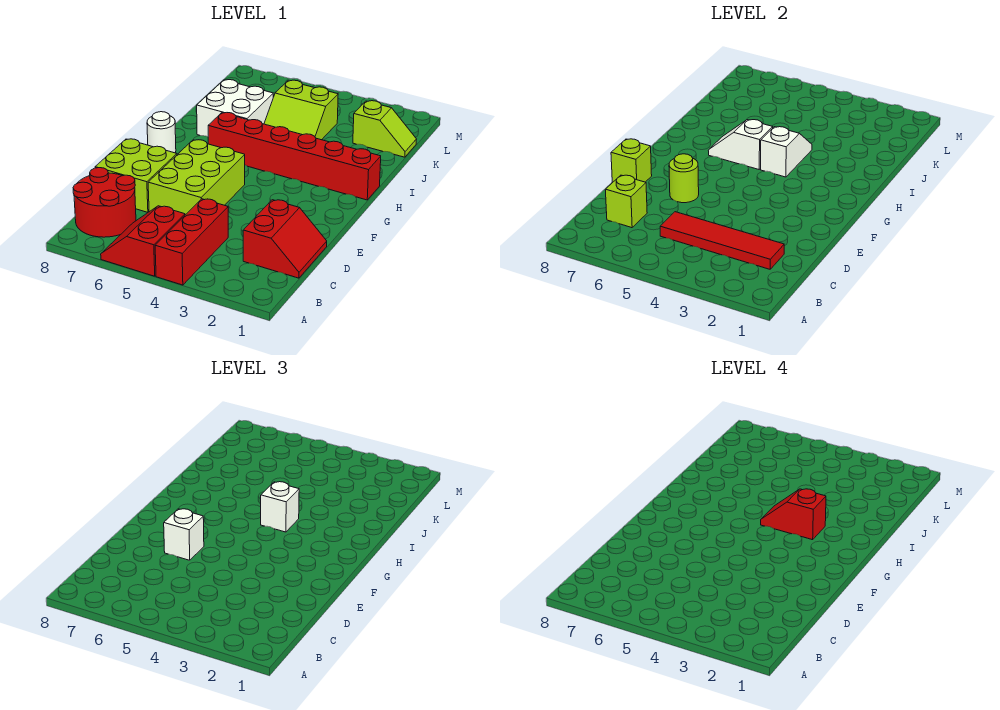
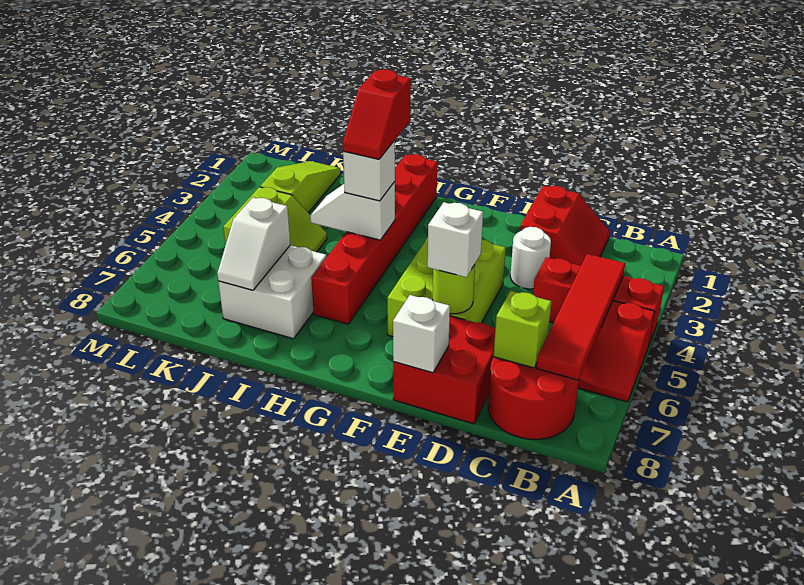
red 2x2 slope [243,200,327,278] -> red 2x2 slope turned to [520,186,610,266]
red 1x4 tile [660,212,784,269] -> red 1x4 tile moved to [537,254,625,380]
lime 2x3 brick [148,140,245,215] -> lime 2x3 brick turned to [387,238,506,337]
lime 2x2 brick [95,139,177,212] -> red 2x2 brick [393,316,495,424]
lime 1x1 brick [611,139,652,183] -> white 1x1 brick [393,295,450,373]
white 1x1 round brick [147,112,176,153] -> white 1x1 round brick moved to [510,227,551,289]
white 1x2 slope [708,120,773,169] -> white 1x2 slope moved to [217,198,290,290]
lime 1x2 slope [353,101,417,157] -> lime 1x3 slope [260,161,340,213]

